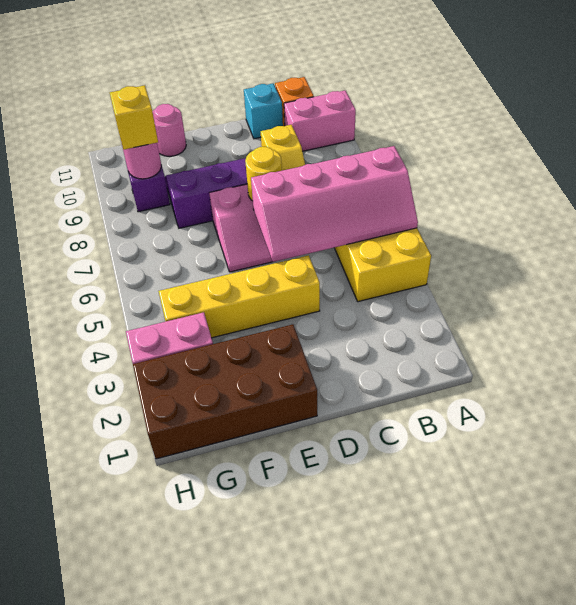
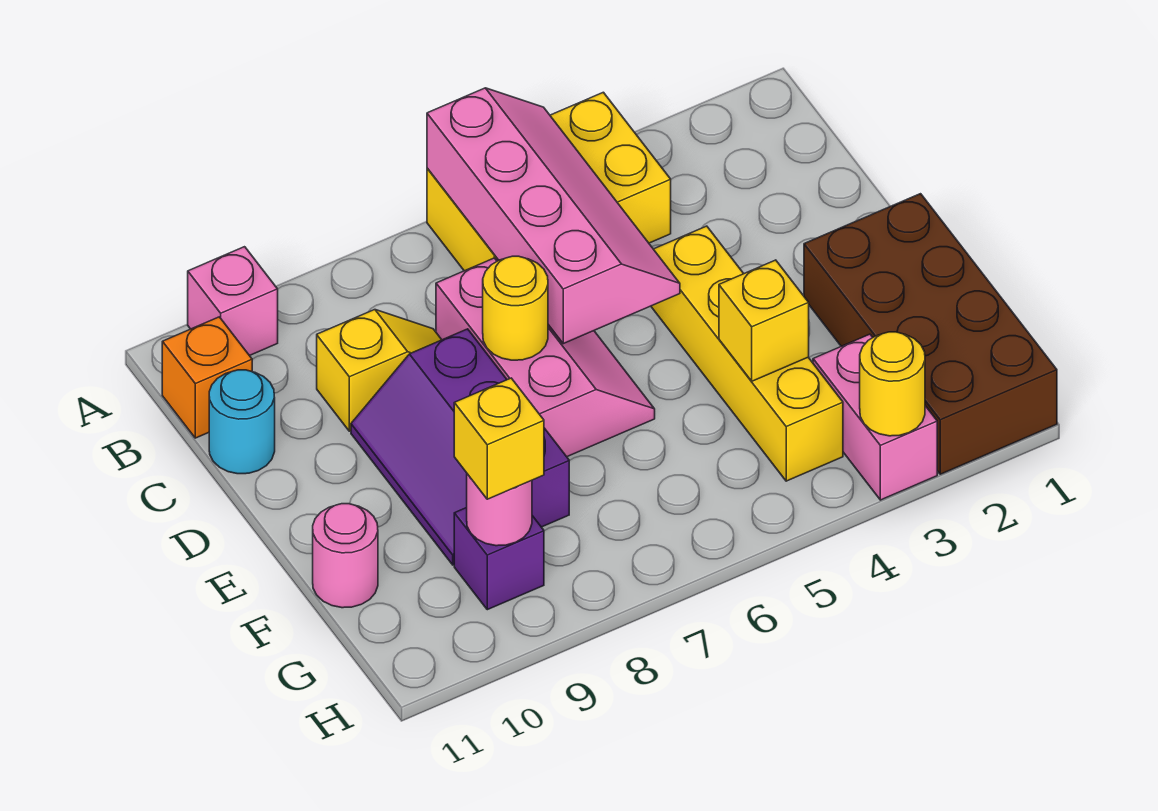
pink 1x2 brick [284,90,356,151] -> pink 1x1 brick [188,247,278,356]
cyan 1x1 brick [244,83,283,139] -> cyan 1x1 round brick [209,370,275,474]
none -> yellow 1x1 brick [719,260,809,381]
none -> yellow 1x1 round brick [860,332,925,436]

